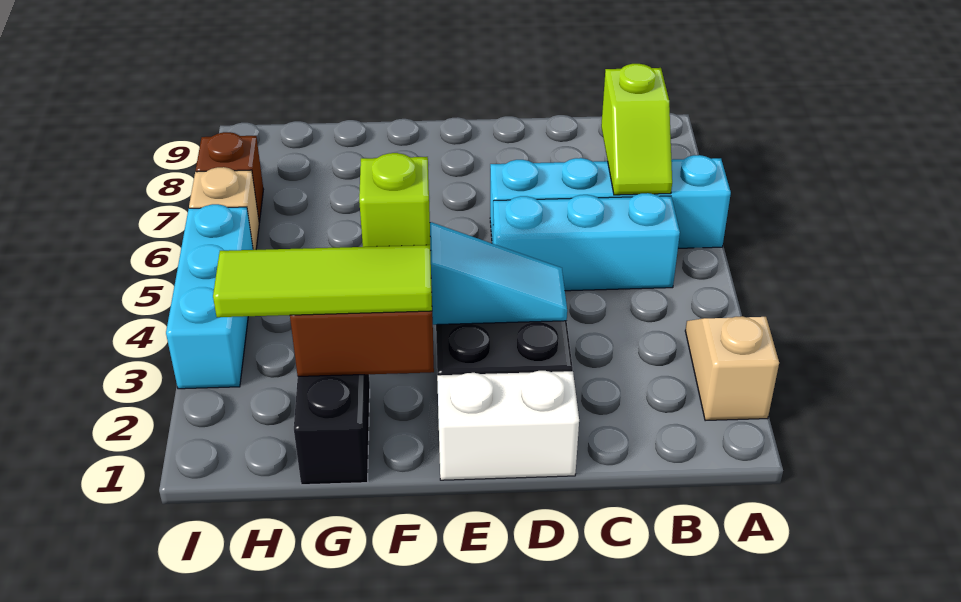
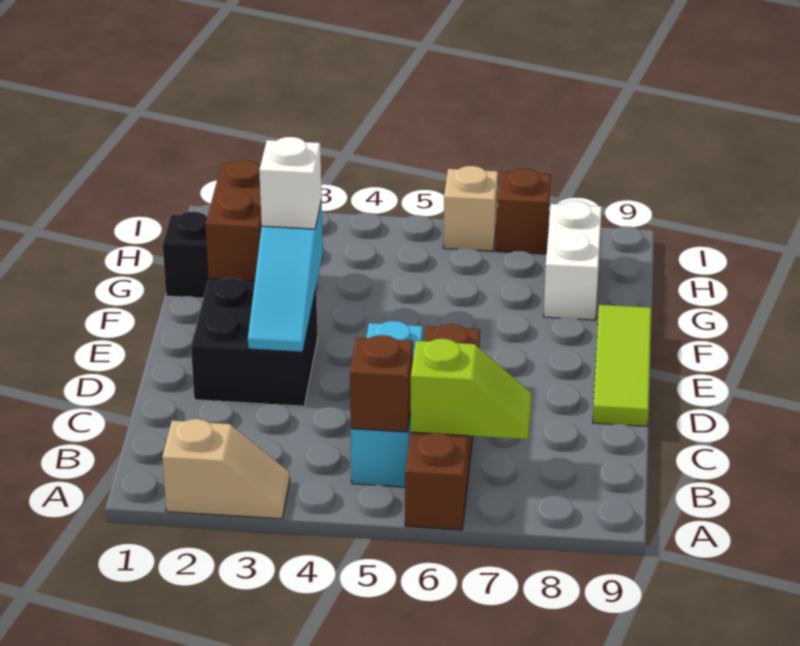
cyan 1x4 brick [490,155,731,248] -> brown 1x4 brick [405,324,480,530]
none -> brown 1x1 brick [350,335,413,432]
lime 1x2 slope [601,64,672,195] -> lime 1x2 slope turned to [410,339,532,439]
white 1x2 brick [437,371,579,480] -> white 1x2 brick moved to [544,201,602,320]
lime 1x3 tile [213,245,432,317] -> lime 1x3 tile moved to [593,305,651,426]
lime 1x1 brick [359,153,431,253] -> white 1x1 brick [259,137,322,229]
cyan 1x3 brick [166,204,253,389] -> none

